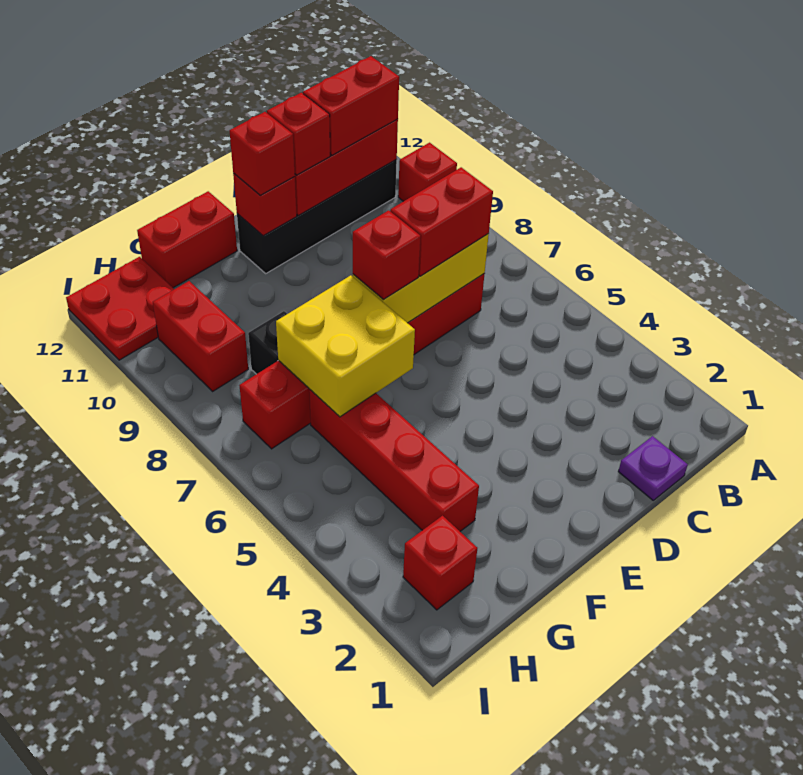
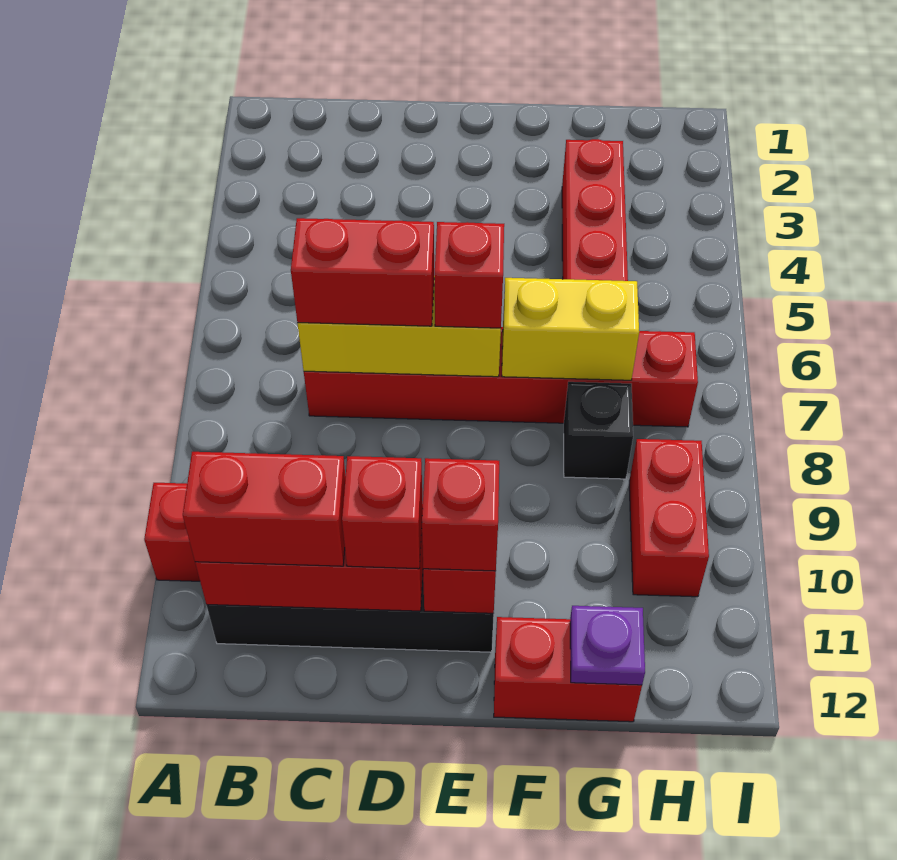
purple 1x1 plate [618,436,688,500] -> purple 1x1 plate moved to [570,606,645,685]
yellow 2x2 brick [276,275,415,417] -> yellow 1x2 brick [502,278,639,380]
red 1x1 brick [403,515,477,610] -> none
red 2x2 plate [66,257,174,360] -> none

